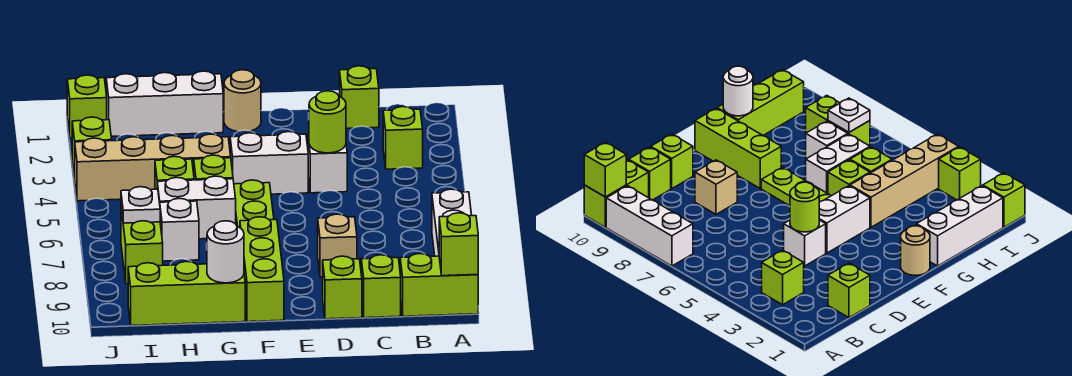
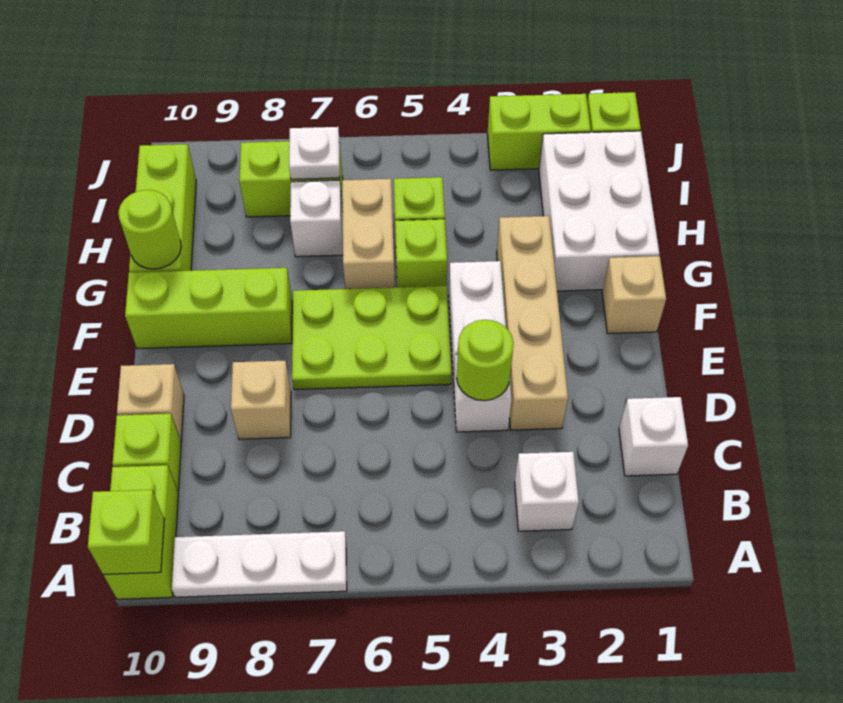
white 1x3 brick [432,189,472,256] -> white 1x3 plate [172,531,347,597]
lime 1x1 brick [383,107,423,169] -> white 1x1 brick [515,452,579,531]
lime 1x1 brick [340,66,379,129] -> white 1x1 brick [619,397,688,476]
lime 1x1 brick [323,256,362,319] -> tan 1x1 brick [117,364,184,441]
tan 1x1 round brick [224,70,261,132] -> tan 1x1 brick [602,256,666,334]
lime 1x3 plate [234,180,274,227] -> lime 2x3 plate [292,286,451,390]
white 1x3 brick [106,71,223,136] -> white 2x3 brick [539,131,659,291]
tan 1x4 brick [75,134,231,201] -> tan 1x4 brick moved to [497,216,568,430]
white 1x2 brick [157,176,236,239] -> tan 1x2 brick [342,179,395,289]
white 1x1 round brick [207,221,244,283] -> lime 1x1 round brick [118,190,181,269]
lime 1x1 brick [72,117,112,178] -> lime 1x2 brick [487,94,591,170]

